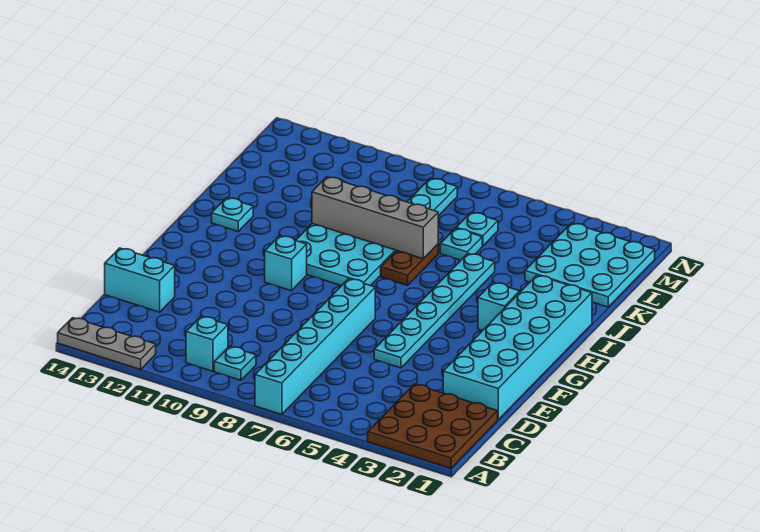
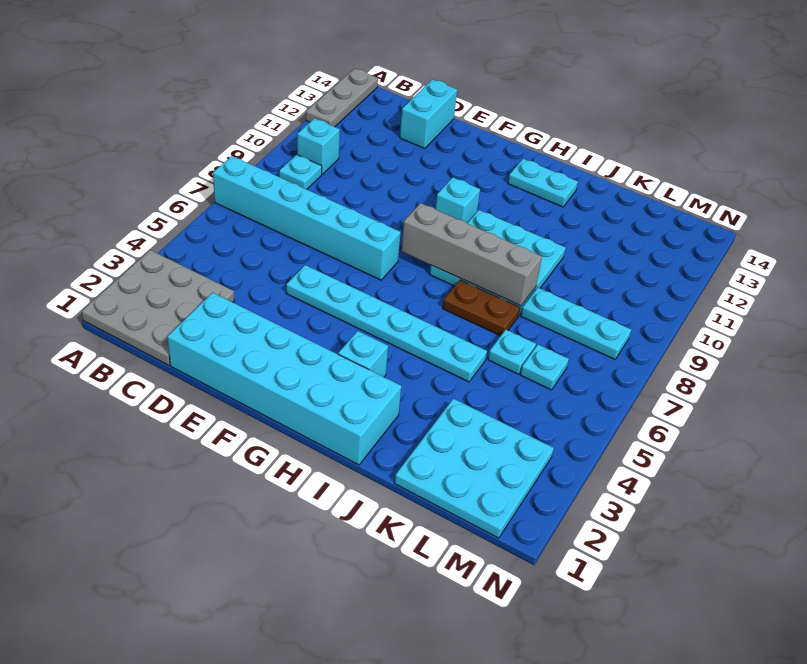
brown 3x3 plate [368,384,498,468] -> grey 3x3 plate [82,250,234,365]
cyan 1x1 plate [212,198,253,231] -> cyan 1x2 plate [508,159,578,207]
grey 1x4 brick [312,177,438,259] -> grey 1x4 brick turned to [401,203,542,306]

